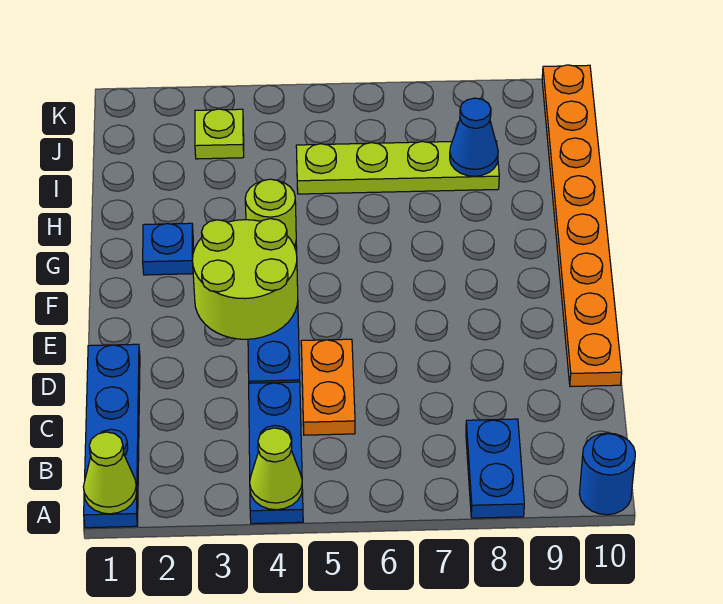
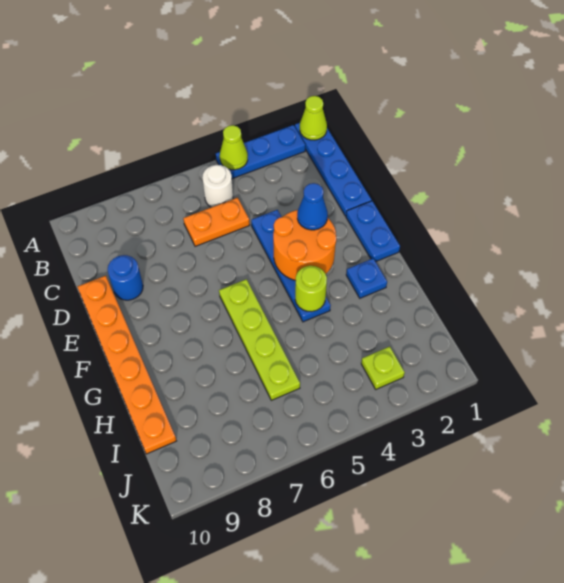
blue 1x3 plate [249,382,303,524] -> blue 1x3 plate turned to [216,125,305,179]
blue 1x2 plate [466,419,524,518] -> blue 1x2 plate moved to [346,201,400,262]
blue 1x1 round brick [579,433,635,515] -> blue 1x1 round brick moved to [108,255,143,300]
none -> white 1x1 round brick [202,165,233,207]
orange 1x2 plate [301,339,355,435] -> orange 1x2 plate turned to [183,198,250,246]
orange 1x8 plate [542,65,622,387] -> orange 1x6 plate [78,276,176,454]
lime 2x2 round brick [192,219,298,339] -> orange 2x2 round brick [273,210,336,281]
lime 1x4 plate [296,141,499,194] -> lime 1x4 plate turned to [219,279,300,400]
blue 1x1 cone [450,98,498,176] -> blue 1x1 cone moved to [297,183,328,230]

